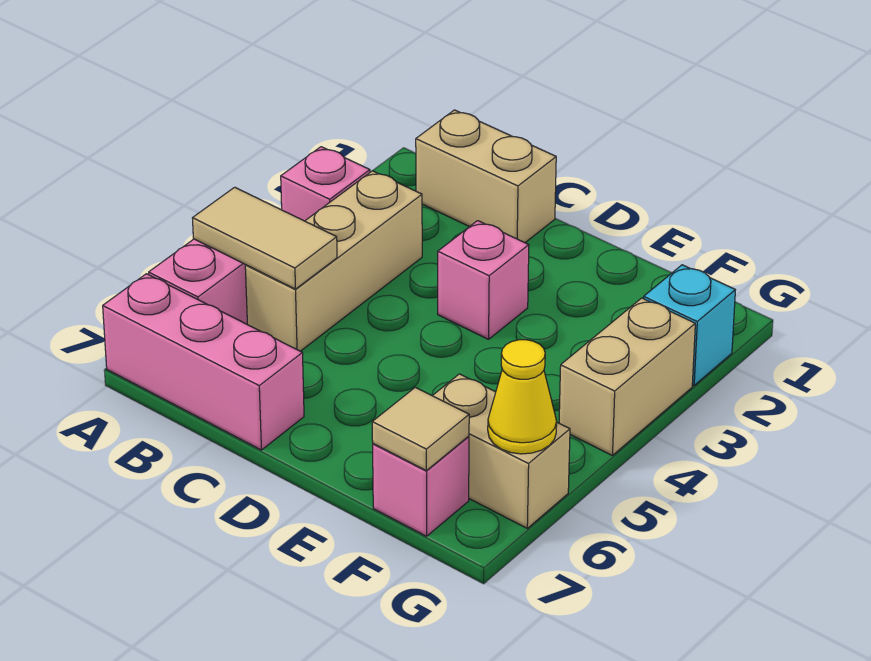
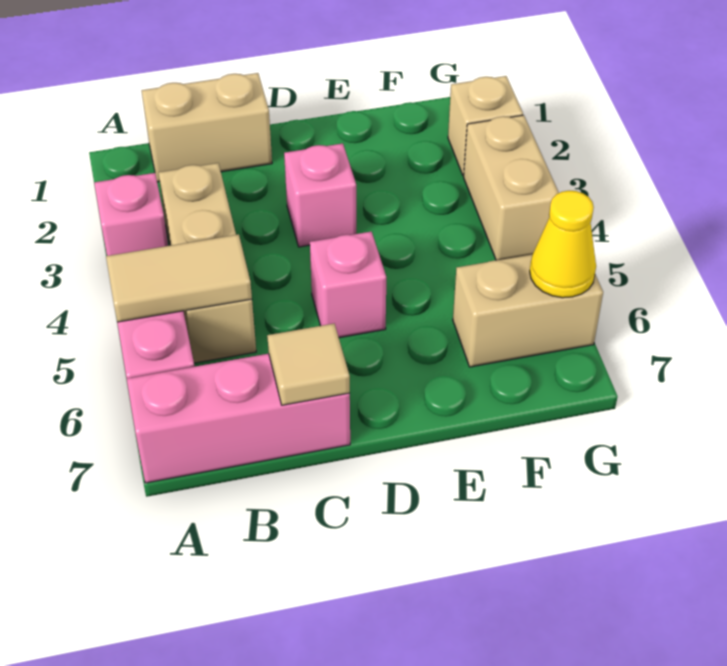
pink 1x1 brick [373,436,469,536] -> pink 1x1 brick moved to [310,232,386,338]
tan 1x1 tile [372,387,469,471] -> tan 1x1 tile moved to [267,324,350,405]
cyan 1x1 brick [644,265,735,385] -> tan 1x1 brick [448,76,523,176]

